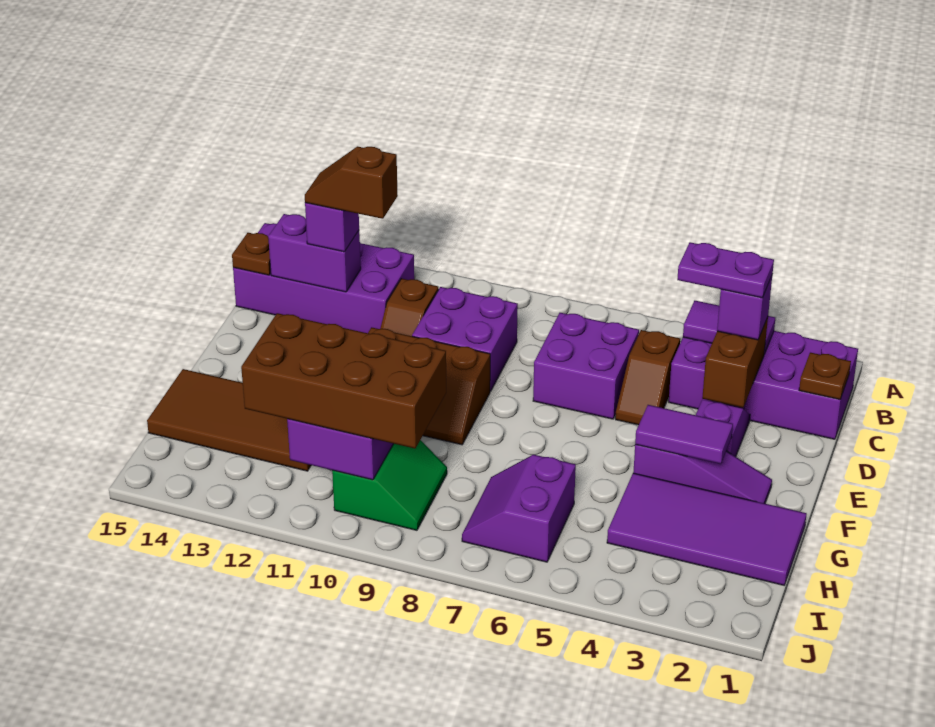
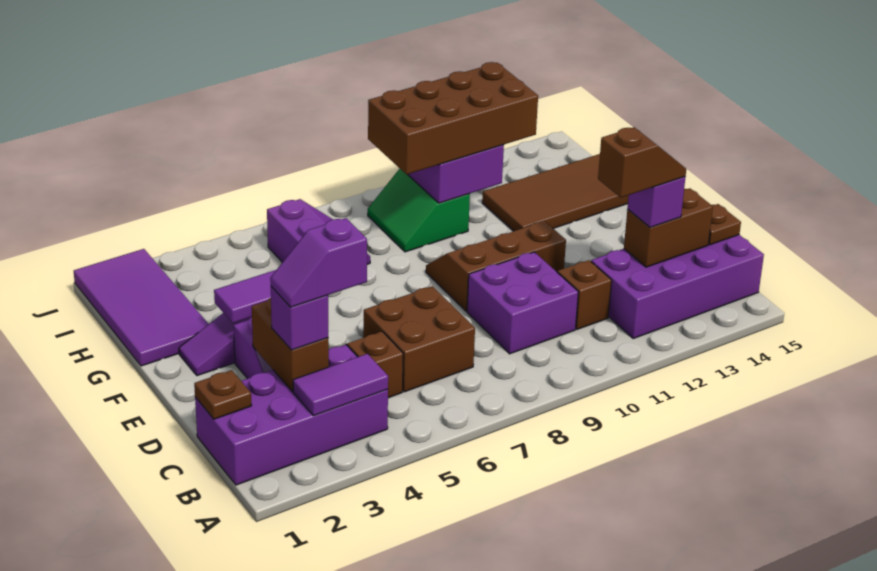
purple 1x2 plate [677,242,774,298] -> purple 1x2 slope [270,218,367,307]
purple 2x2 brick [533,313,639,419] -> brown 2x2 brick [363,286,475,392]
purple 1x2 brick [268,214,361,292] -> brown 1x2 brick [624,188,713,267]
purple 2x4 tile [607,473,807,585] -> purple 2x4 tile turned to [74,249,208,366]

